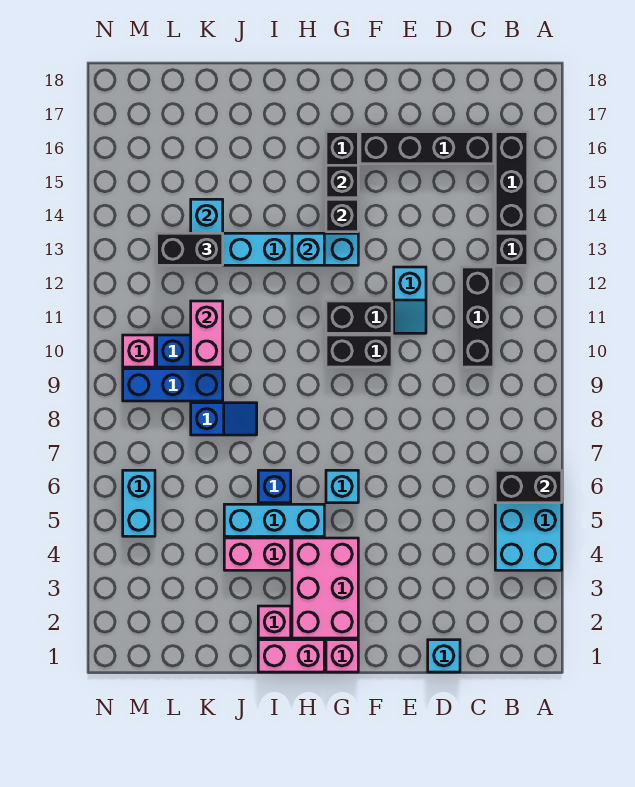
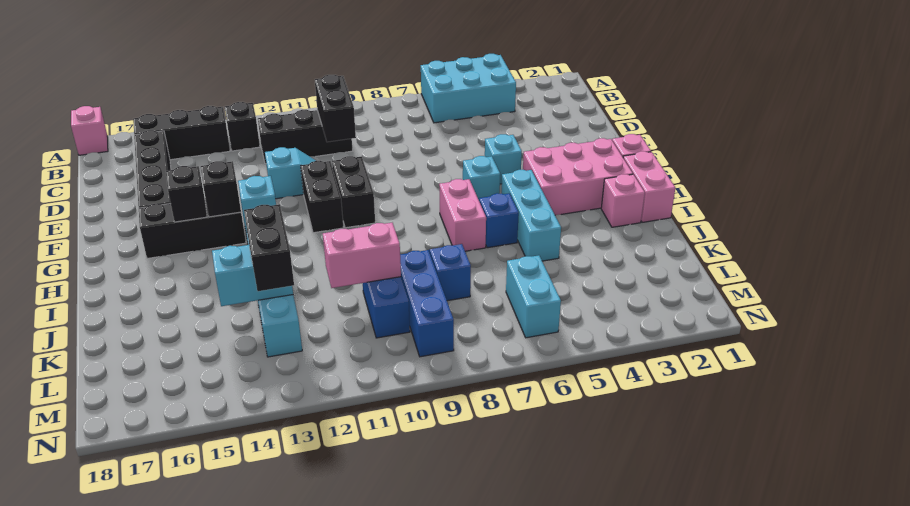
black 1x2 brick [495,470,562,503] -> black 1x2 brick moved to [315,75,356,142]
cyan 1x1 brick [428,640,460,672] -> cyan 1x1 brick moved to [485,134,522,184]
pink 1x2 brick [224,538,291,570] -> pink 1x2 brick moved to [439,179,486,251]
cyan 1x2 brick [123,470,155,536] -> cyan 1x2 brick turned to [506,255,561,338]
pink 1x1 brick [123,335,155,367] -> pink 1x1 brick moved to [71,106,108,155]

